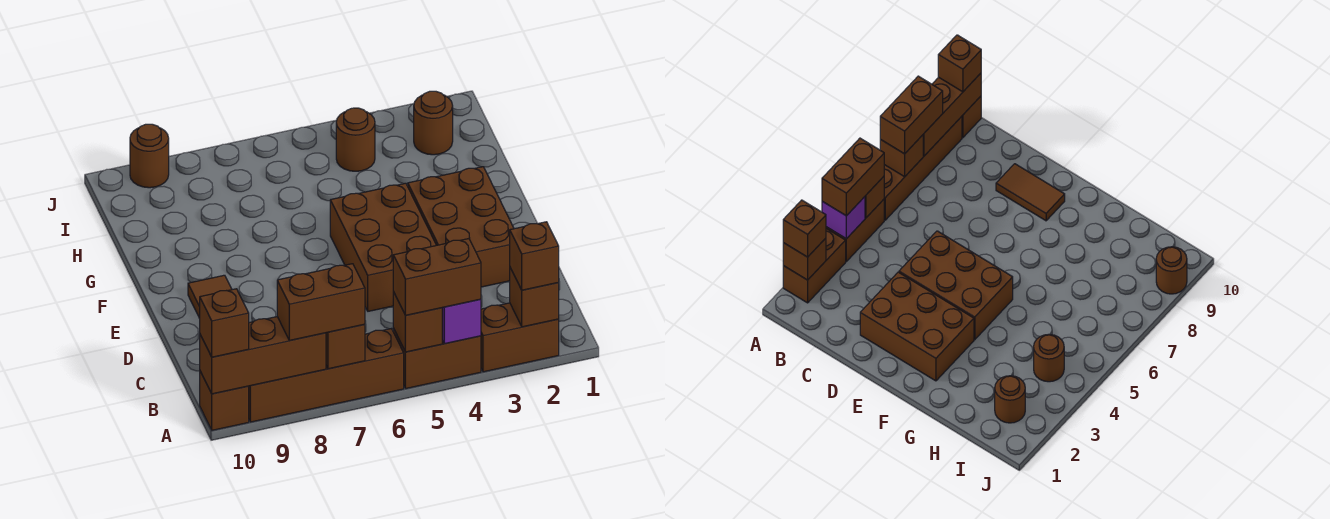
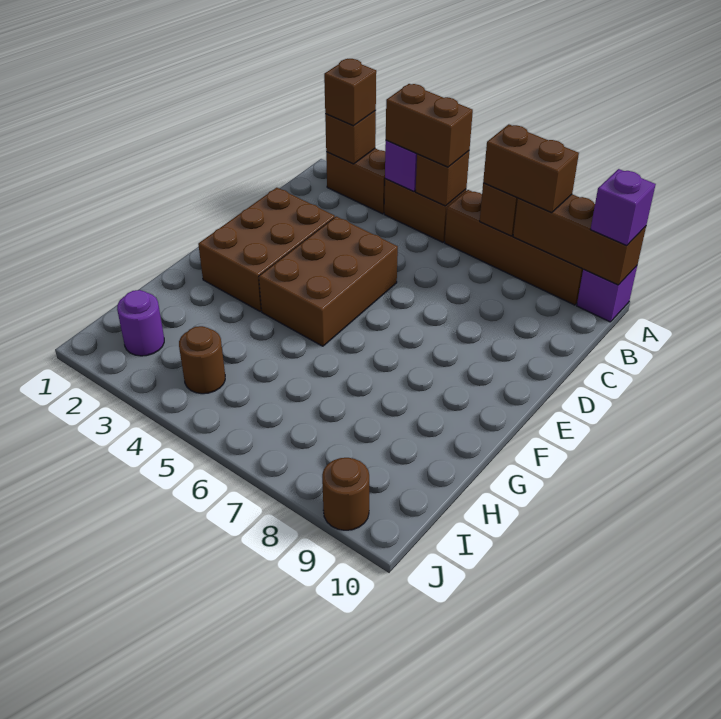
brown 1x1 brick [200,371,249,430] -> purple 1x1 brick [577,266,637,322]
brown 1x1 brick [200,289,249,357] -> purple 1x1 brick [591,169,656,246]
brown 1x2 tile [188,275,232,318] -> none
brown 1x1 round brick [414,91,453,155] -> purple 1x1 round brick [117,290,164,356]

